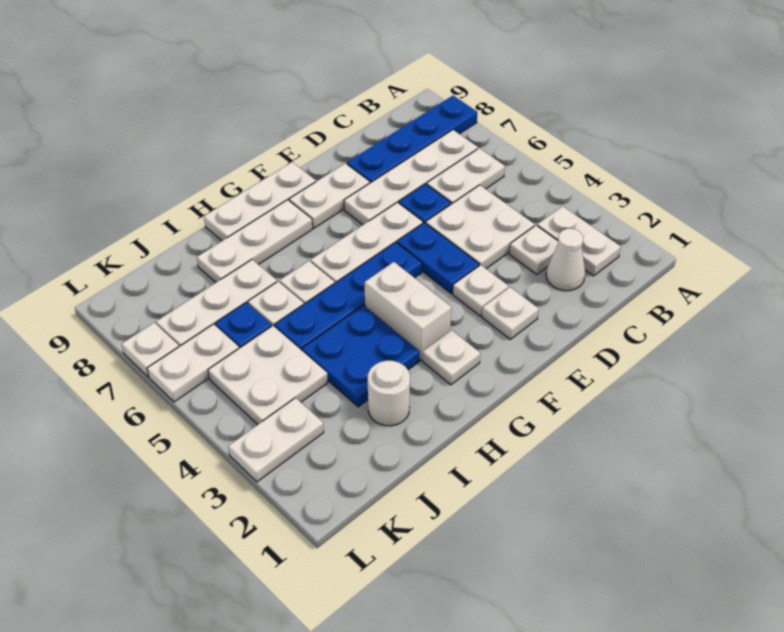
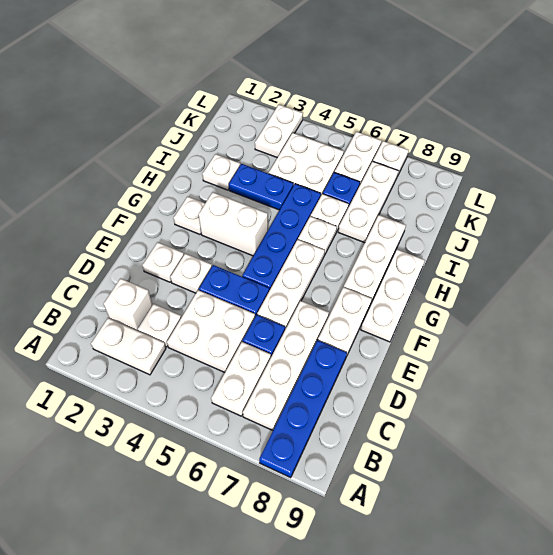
white 1x1 cone [546,229,585,291] -> white 1x1 brick [104,278,152,331]
blue 2x2 plate [302,305,420,407] -> blue 1x2 plate [229,164,294,210]
white 1x1 round brick [368,361,410,426] -> white 1x1 plate [202,154,240,190]

